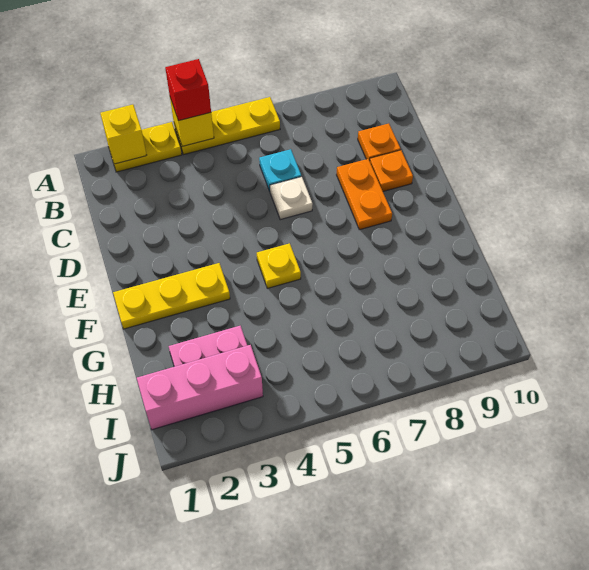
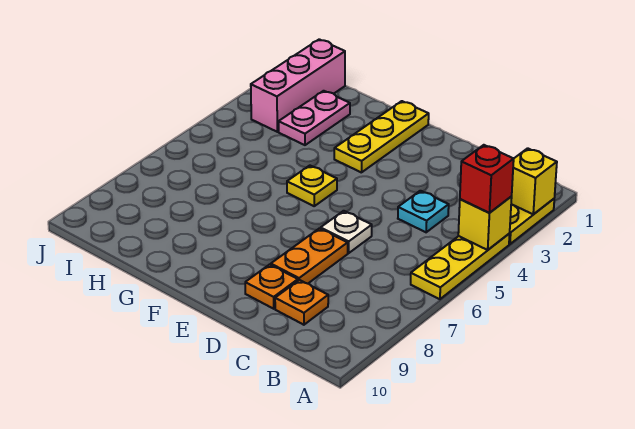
cyan 1x1 plate [259,149,301,191] -> cyan 1x1 plate moved to [398,191,449,232]
orange 1x2 plate [337,159,392,230] -> orange 1x2 plate turned to [271,228,348,284]

